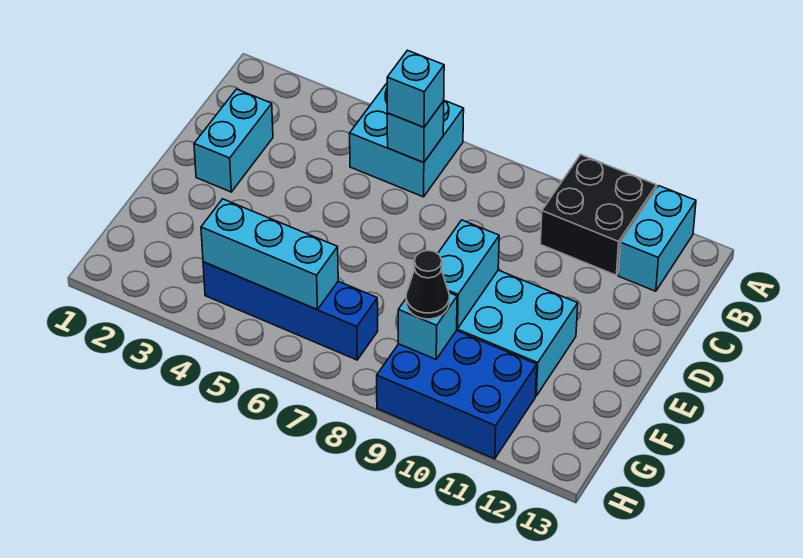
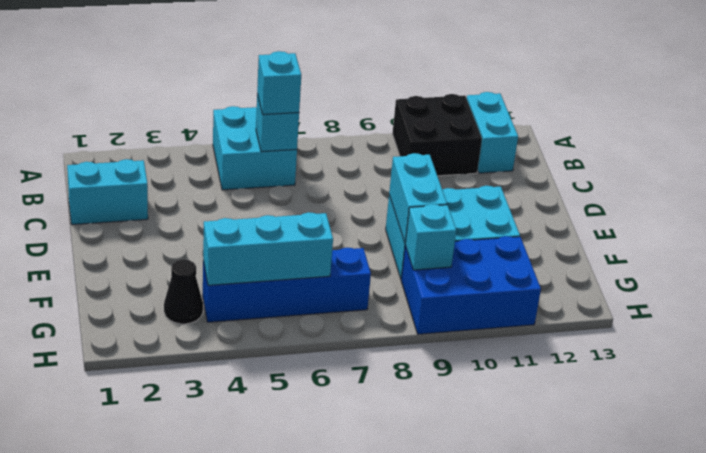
cyan 1x2 brick [194,89,273,192] -> cyan 1x2 brick turned to [67,159,148,225]
black 1x1 cone [406,250,449,319] -> black 1x1 cone moved to [164,259,203,324]

